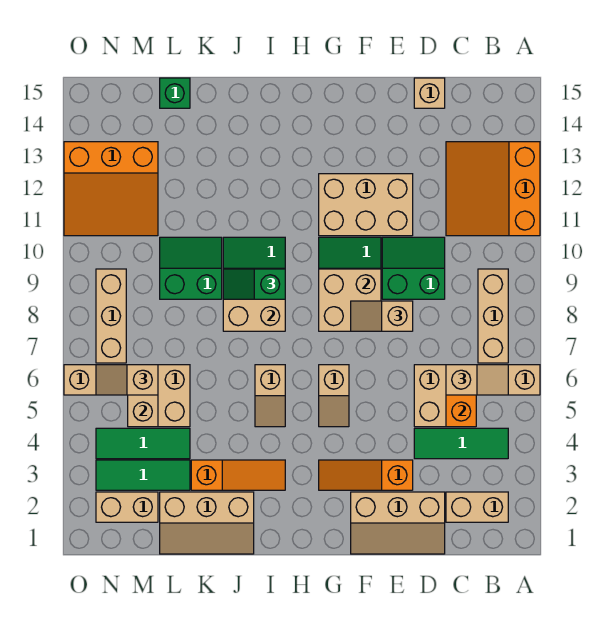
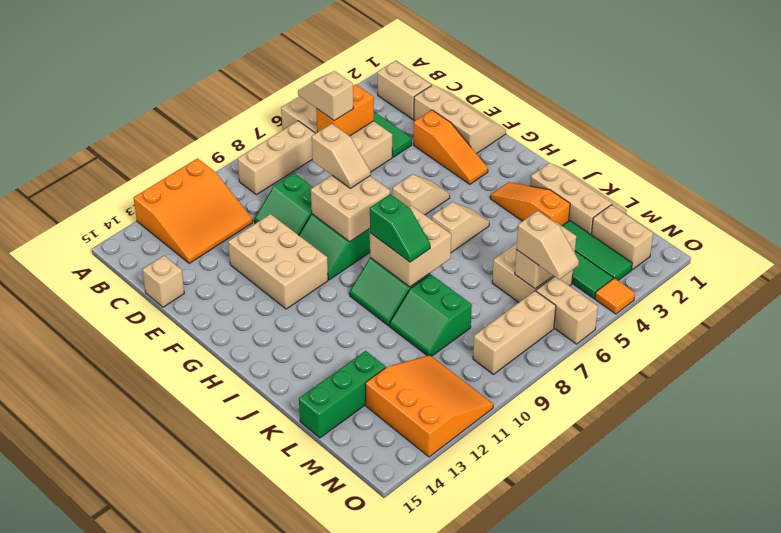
green 1x1 brick [160,78,190,108] -> green 1x3 brick [299,351,386,438]
none -> orange 1x1 tile [595,278,635,314]

